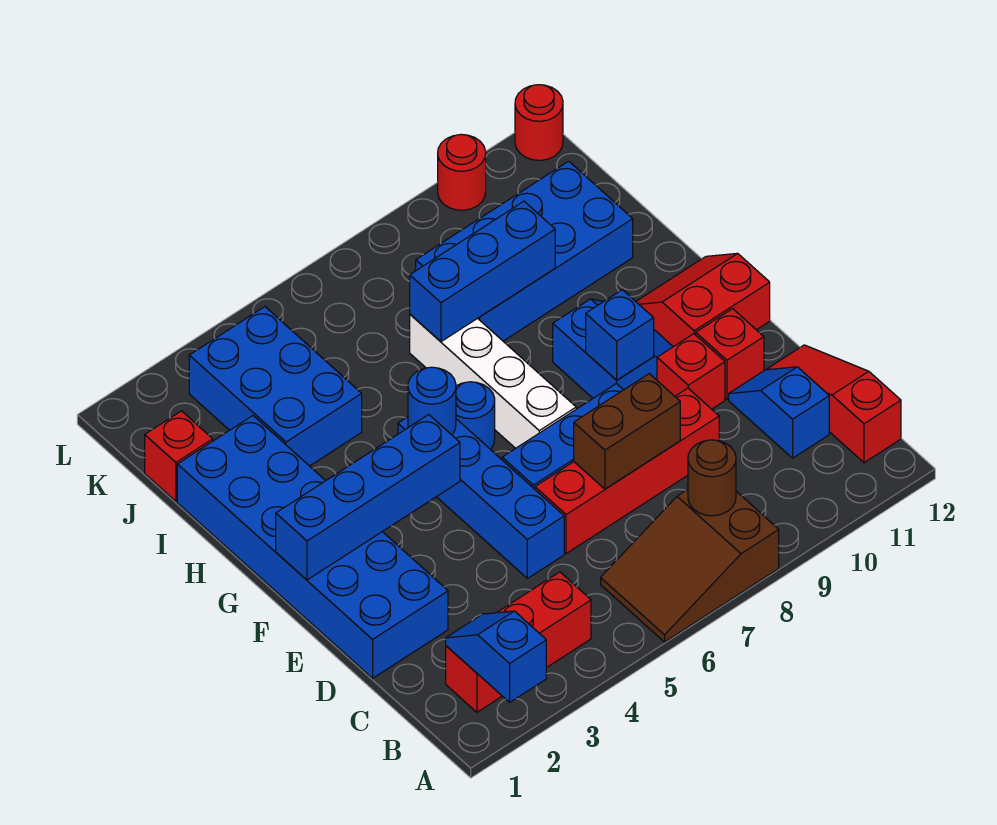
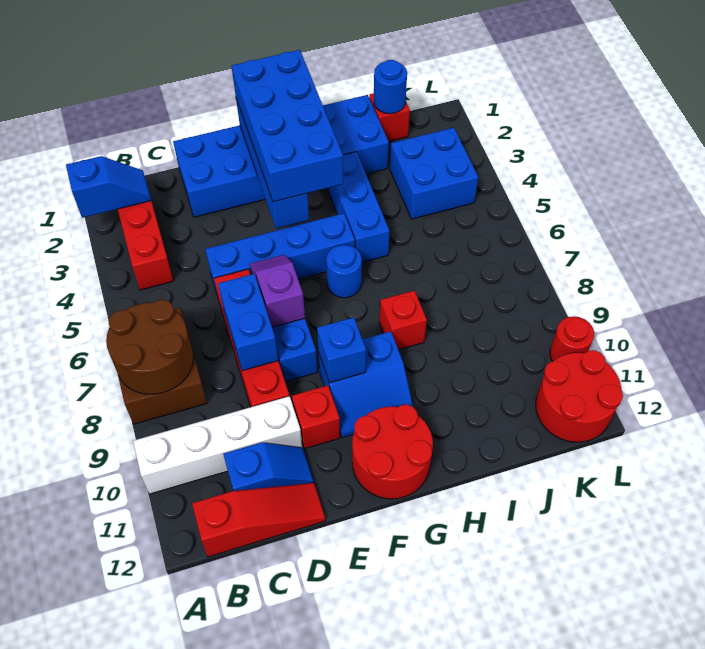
brown 1x1 round brick [688,440,736,516] -> brown 2x2 round brick [106,300,193,394]
brown 1x2 brick [574,374,680,489] -> blue 1x2 brick [218,274,278,371]
none -> purple 1x2 slope [250,255,305,327]
red 1x1 brick [696,309,764,399] -> red 1x1 brick moved to [379,291,427,350]
white 1x4 brick [410,314,576,448] -> white 1x4 brick moved to [133,396,302,494]
red 2x2 slope [636,253,770,347] -> red 2x2 round brick [352,405,433,499]
blue 1x1 round brick [408,367,456,435] -> blue 1x1 round brick moved to [374,60,407,114]
blue 2x3 brick [189,307,362,466] -> blue 2x2 brick [390,128,478,219]
blue 1x3 brick [410,201,555,342] -> blue 1x3 brick moved to [327,152,390,262]
blue 2x4 brick [416,161,633,341] -> blue 2x4 brick moved to [232,50,343,202]
red 1x1 round brick [515,85,563,160] -> red 2x2 round brick [536,350,623,442]

